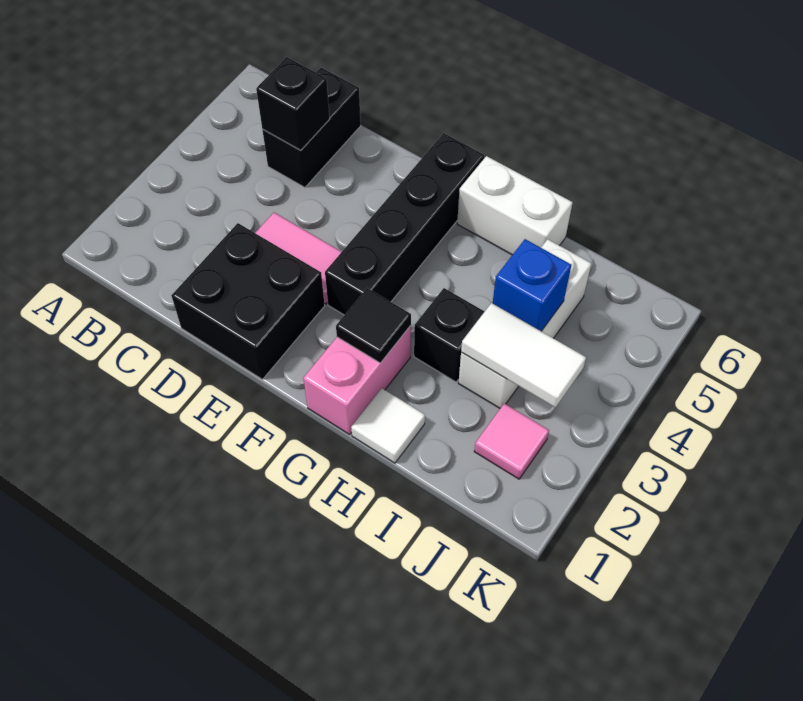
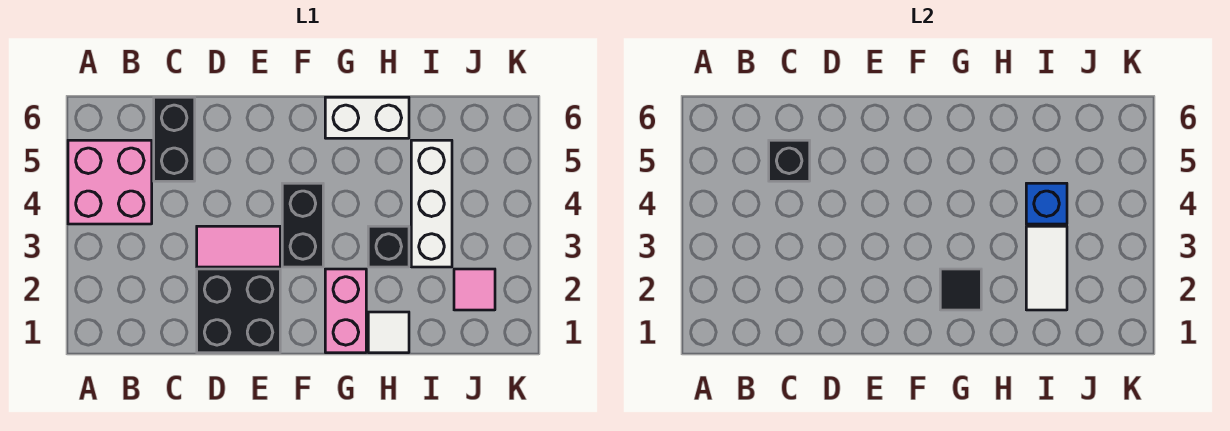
none -> pink 2x2 brick [68,140,152,224]
black 1x4 brick [325,133,484,315] -> black 1x2 brick [282,183,323,267]
white 1x2 tile [461,303,586,408] -> white 1x2 tile turned to [1026,226,1067,310]

